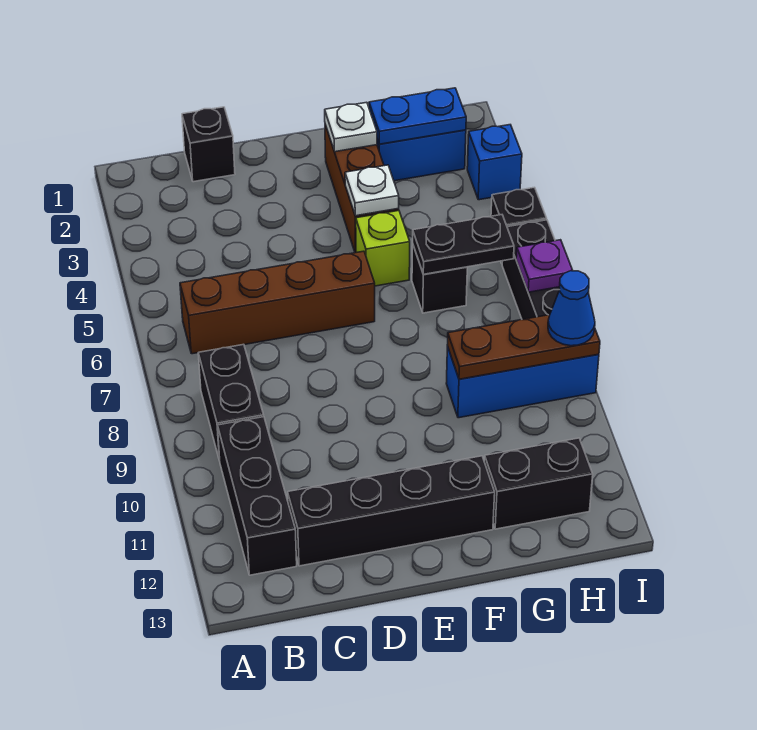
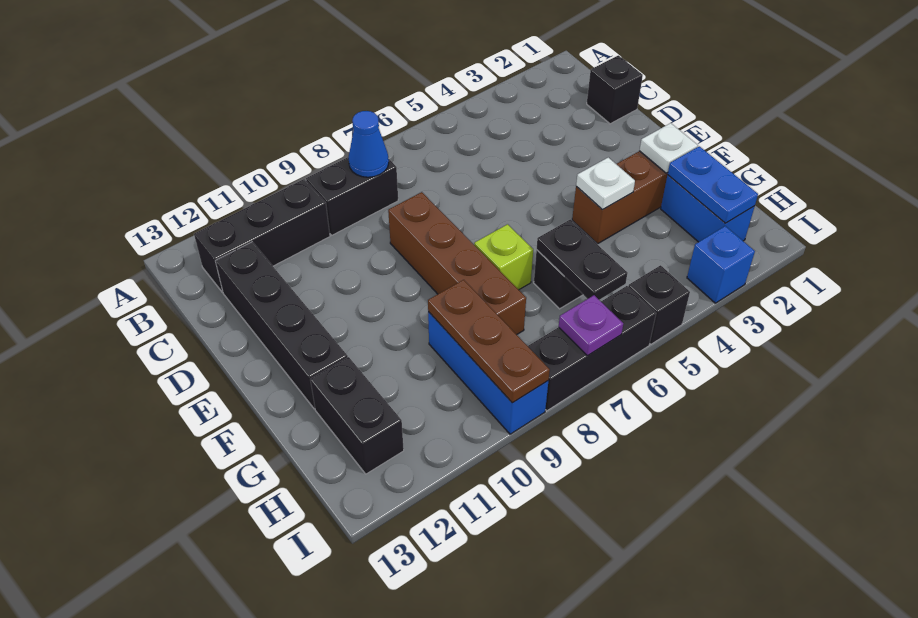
brown 1x4 brick [180,251,375,354] -> brown 1x4 brick moved to [388,192,526,335]
lime 1x1 brick [356,211,410,286] -> lime 1x1 brick moved to [474,224,533,290]
blue 1x1 cone [548,271,595,346] -> blue 1x1 cone moved to [348,111,389,177]

